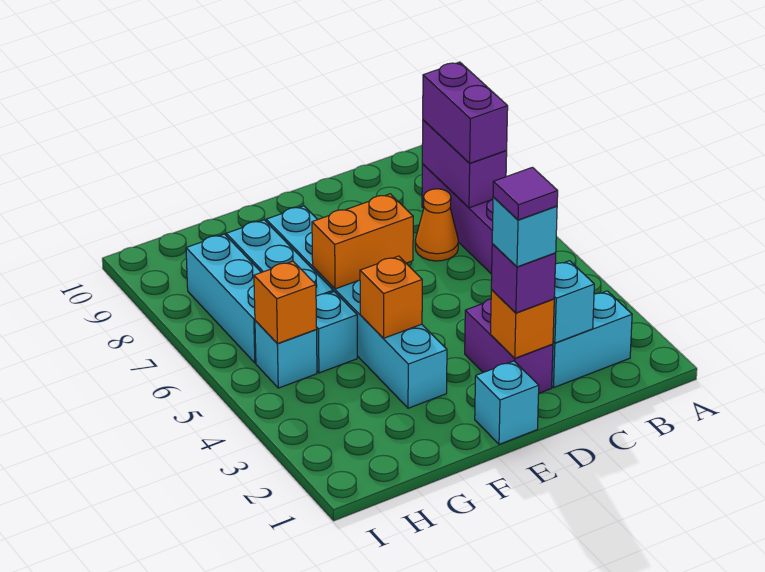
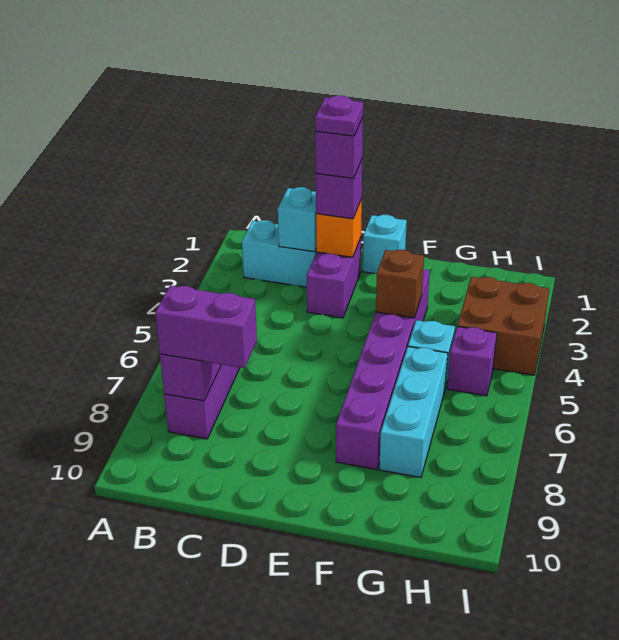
purple 1x2 brick [423,62,508,163] -> purple 1x2 brick turned to [155,286,257,368]
orange 1x1 cone [415,189,458,261] -> none
cyan 1x1 brick [492,197,557,267] -> purple 1x1 brick [315,117,363,179]
purple 1x1 tile [493,167,558,220] -> purple 1x1 plate [315,96,363,136]
orange 1x2 brick [312,194,413,289] -> none
cyan 1x6 brick [266,206,447,408] -> purple 1x6 brick [336,270,430,470]
orange 1x1 brick [360,256,422,338] -> brown 1x1 brick [376,250,424,318]
none -> brown 2x2 brick [457,277,549,375]
cyan 1x1 brick [255,321,317,388] -> purple 1x1 brick [447,327,497,396]
orange 1x1 brick [254,261,317,344] -> none
cyan 1x3 brick [186,234,261,363] -> none

